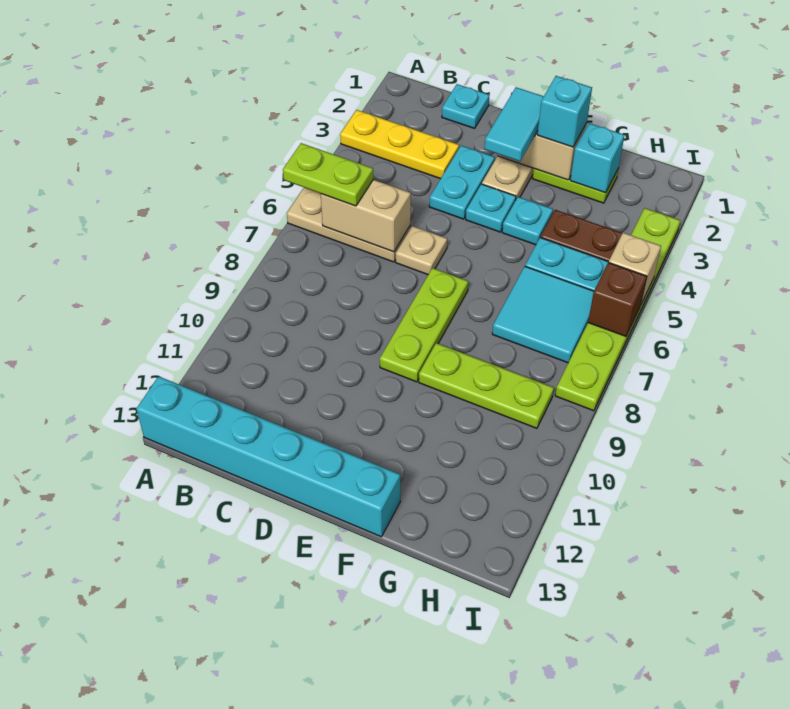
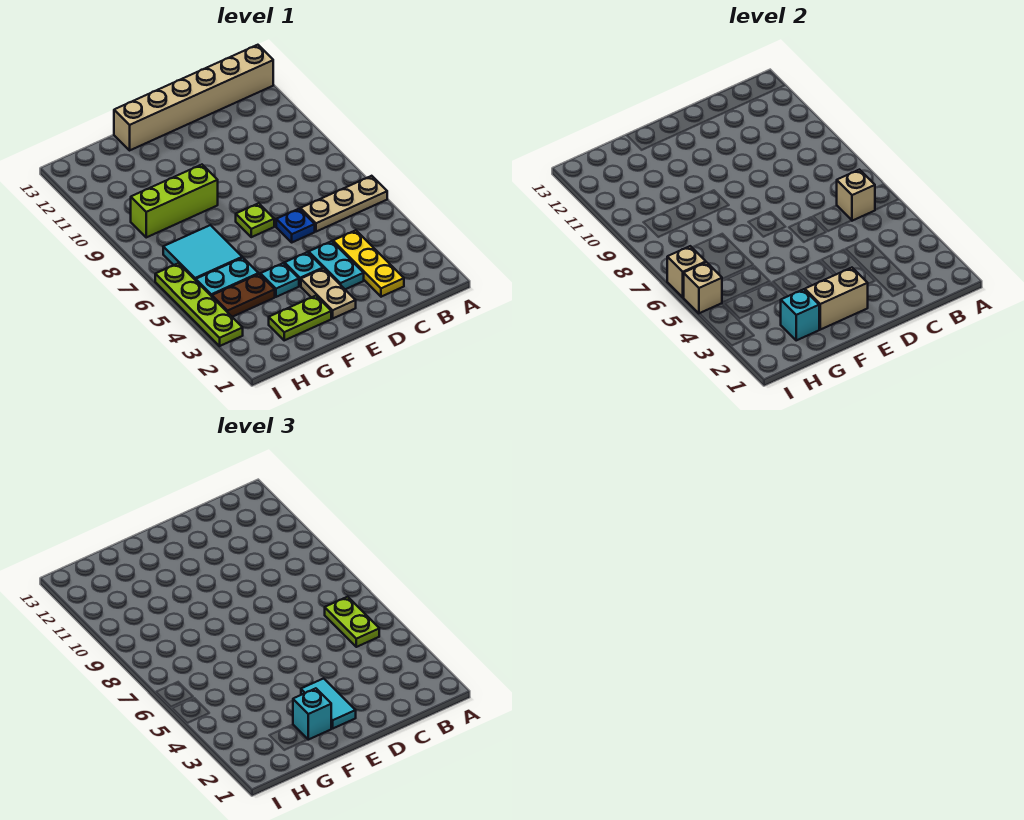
yellow 1x3 plate [340,110,459,179] -> yellow 1x3 plate turned to [333,230,404,297]
lime 1x2 plate [283,143,373,206] -> lime 1x2 plate turned to [325,597,379,647]
cyan 1x6 brick [137,376,400,537] -> tan 1x6 brick [114,45,273,150]
tan 1x2 brick [321,180,411,252] -> tan 1x1 brick [837,170,875,221]
cyan 1x1 plate [442,84,490,128] -> none
tan 1x1 plate [396,226,447,275] -> blue 1x1 plate [276,209,315,242]
lime 1x3 plate [380,268,468,382] -> lime 1x1 plate [236,203,274,237]
lime 1x3 plate [419,343,554,428] -> lime 1x3 brick [131,165,218,237]
lime 1x6 plate [555,208,681,411] -> lime 1x4 plate [155,263,243,346]
brown 1x1 brick [588,262,647,336] -> tan 1x1 brick [667,246,706,297]

